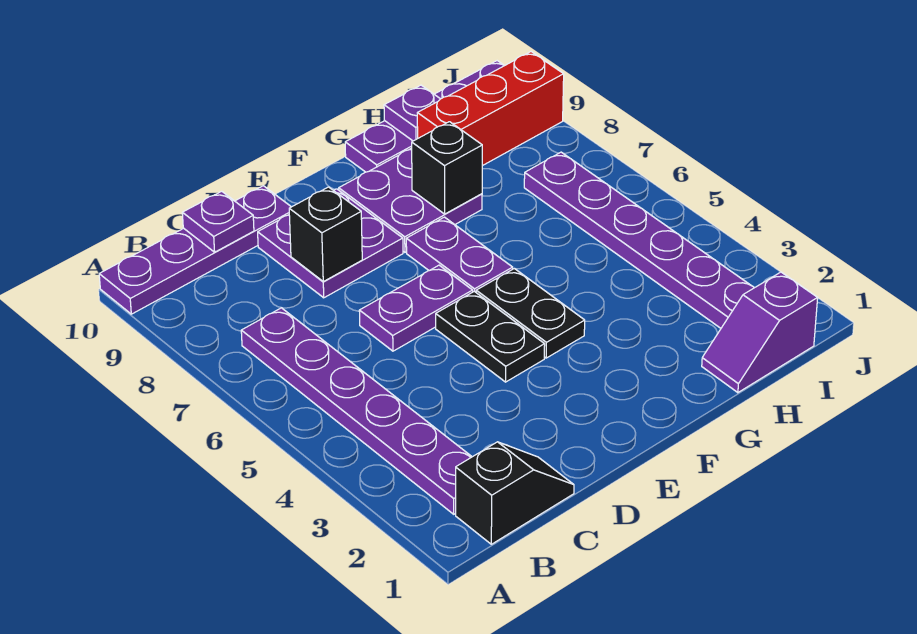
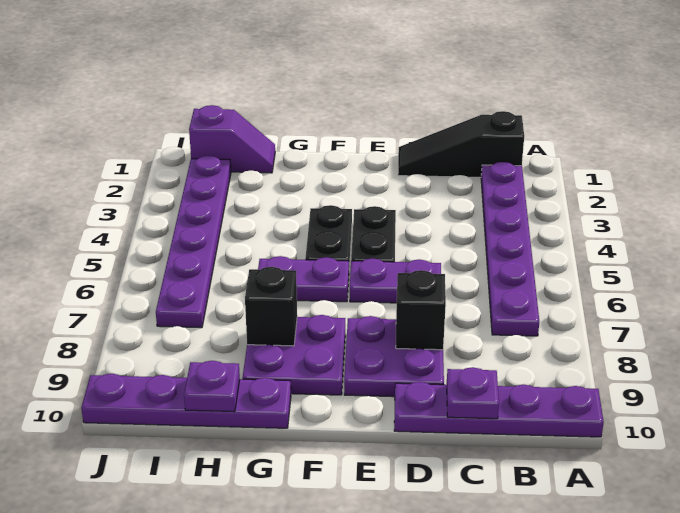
black 1x2 slope [456,442,574,544] -> black 1x3 slope [398,111,524,177]
purple 1x2 plate [406,217,513,292] -> purple 1x2 plate turned to [258,256,349,302]
red 1x3 brick [417,52,564,166] -> none

